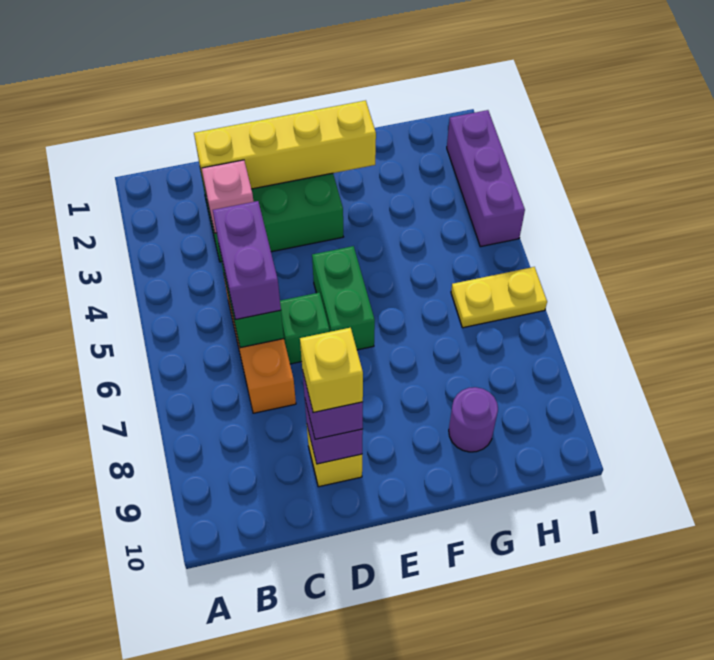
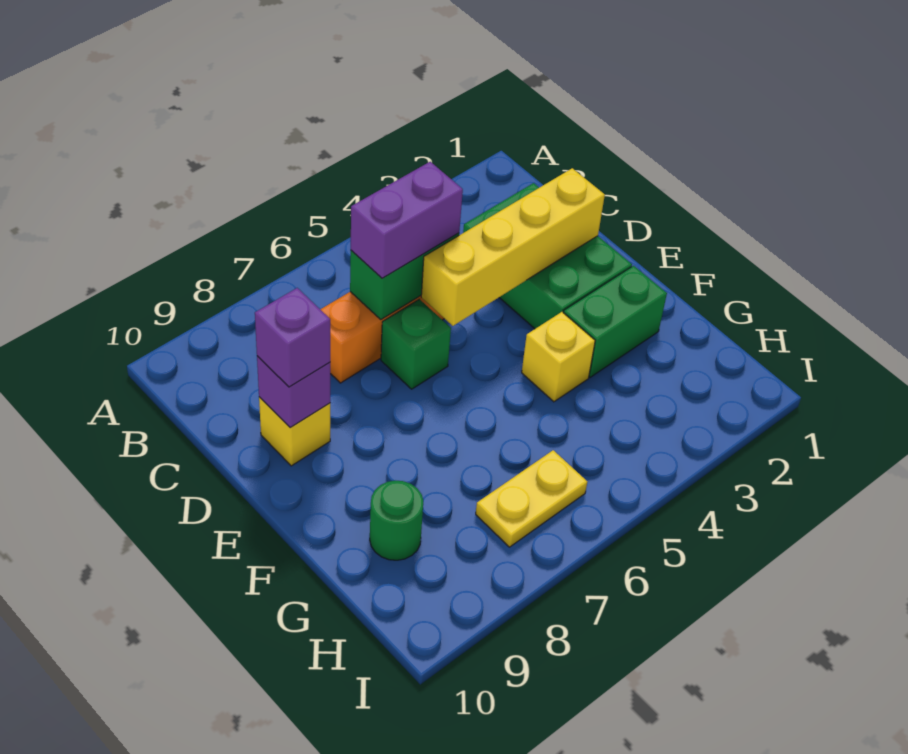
yellow 1x4 brick [194,100,376,192] -> yellow 1x4 brick turned to [421,168,605,326]
pink 1x1 brick [202,160,254,233] -> none
yellow 1x1 brick [300,328,363,413] -> yellow 1x1 brick moved to [522,312,595,402]
green 1x2 brick [312,246,375,350] -> green 1x2 brick moved to [563,266,667,377]
purple 1x1 round brick [449,387,498,452] -> green 1x1 round brick [370,481,423,560]
yellow 1x2 plate [451,267,547,328] -> yellow 1x2 plate turned to [476,450,587,547]
purple 1x3 brick [447,110,525,247] -> none

